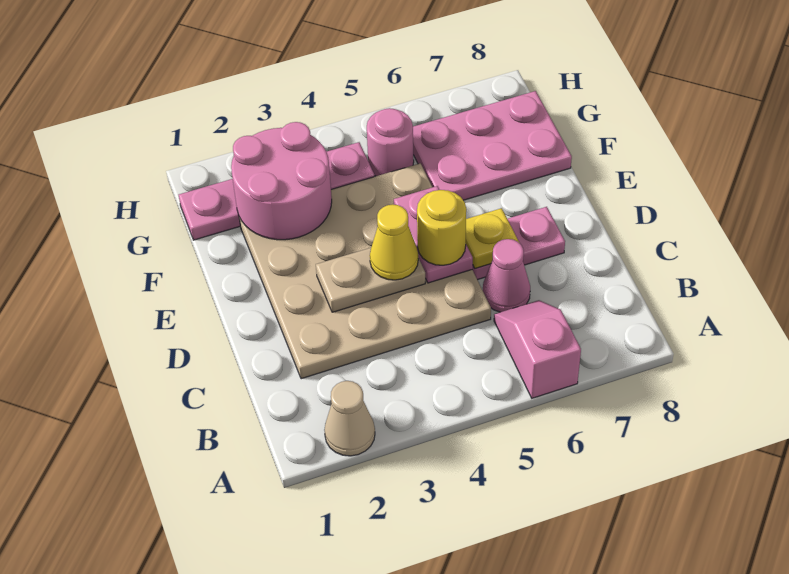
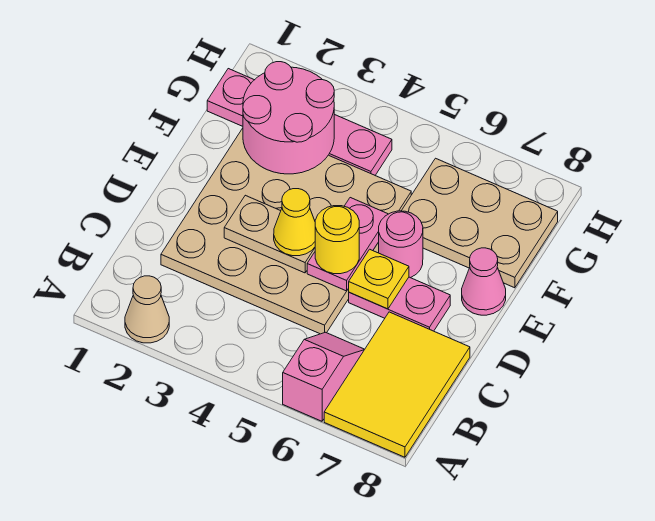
none -> yellow 2x3 tile [324,312,470,457]
pink 1x1 cone [483,239,530,312] -> pink 1x1 cone moved to [462,248,506,315]
pink 2x3 plate [413,91,572,200] -> tan 2x3 plate [402,158,558,288]
pink 1x1 round brick [367,108,414,176] -> pink 1x1 round brick moved to [379,211,423,278]

